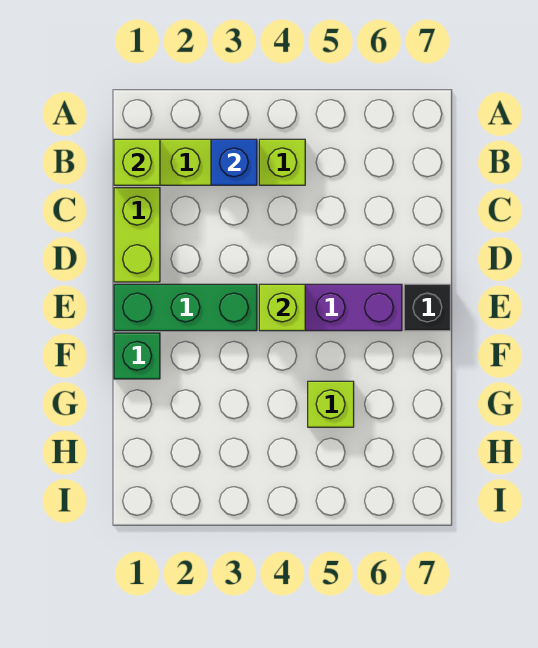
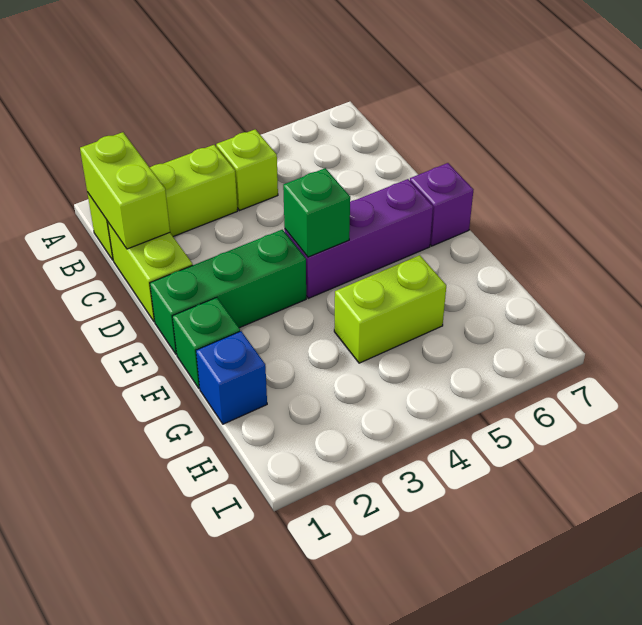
lime 1x1 brick [114,139,160,185] -> lime 1x2 brick [80,132,170,249]
blue 1x1 brick [211,139,257,185] -> blue 1x1 brick moved to [196,331,267,424]
lime 1x1 brick [259,284,305,331] -> green 1x1 brick [283,168,350,257]
black 1x1 brick [404,284,450,331] -> purple 1x1 brick [410,163,473,246]
lime 1x1 brick [308,381,354,427] -> lime 1x2 brick [334,255,446,363]

